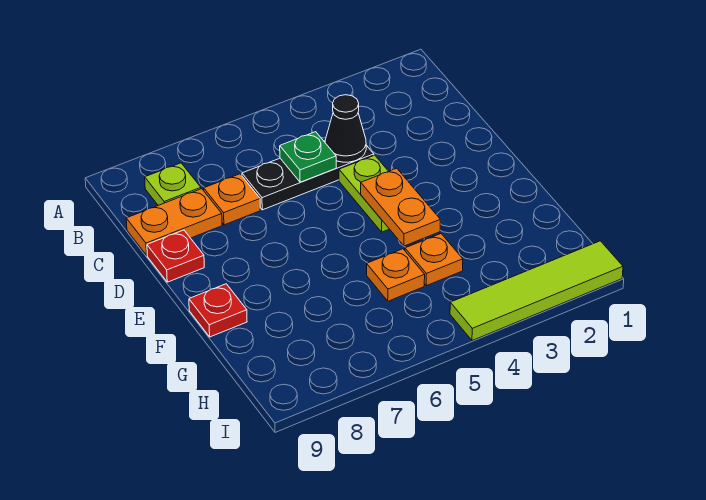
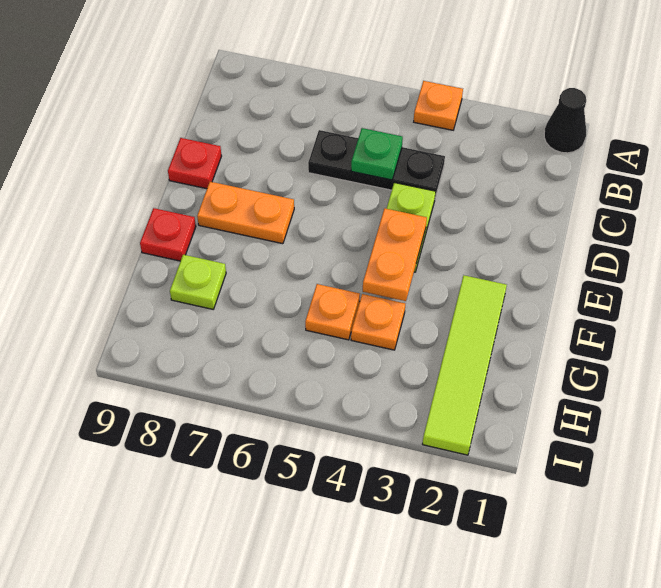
lime 1x1 plate [145,163,201,205] -> lime 1x1 plate moved to [170,255,226,309]
black 1x1 cone [325,95,366,162] -> black 1x1 cone moved to [544,88,586,153]
orange 1x1 plate [204,174,260,225] -> orange 1x1 plate moved to [414,81,463,130]
orange 1x2 plate [126,189,222,255] -> orange 1x2 plate moved to [197,182,294,244]
lime 1x4 tile [450,241,623,341] -> lime 1x4 tile turned to [423,275,507,455]

